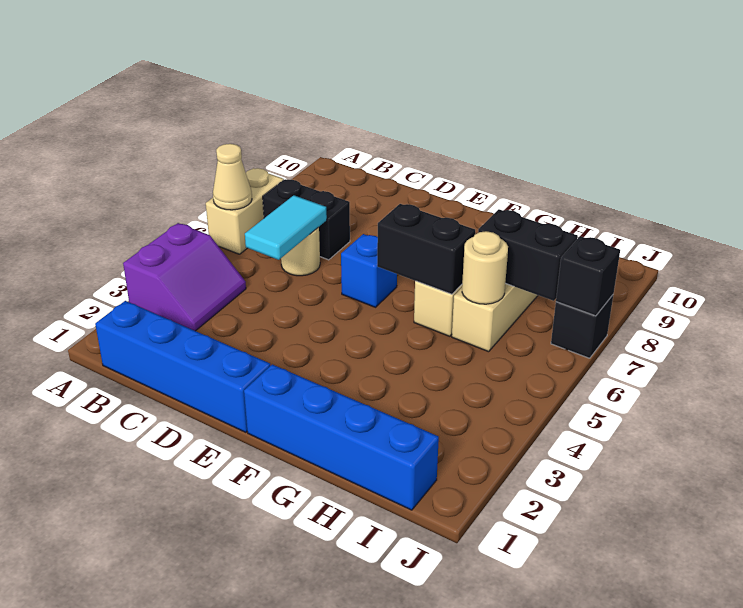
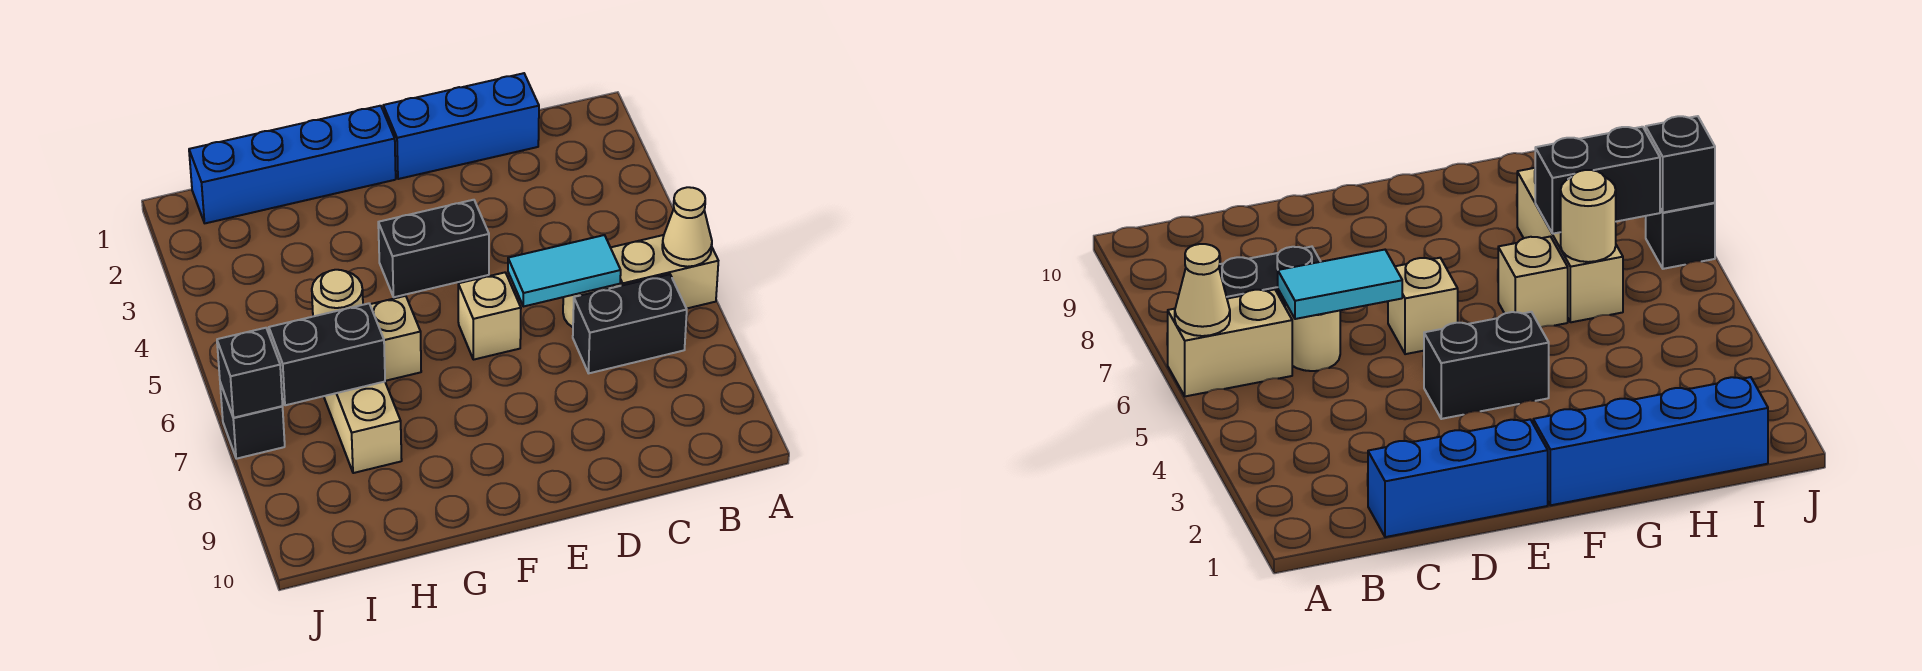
purple 2x2 slope [123,223,246,331] -> none
tan 1x2 brick [206,168,284,254] -> tan 1x2 brick turned to [611,235,718,309]
blue 1x4 brick [95,301,270,432] -> blue 1x3 brick [383,73,539,179]
cyan 1x2 tile [245,195,327,260] -> cyan 1x2 tile turned to [508,235,621,307]
blue 1x1 brick [341,234,397,307] -> tan 1x1 brick [458,273,521,360]
black 1x2 brick [377,204,475,294] -> black 1x2 brick moved to [378,200,489,297]

